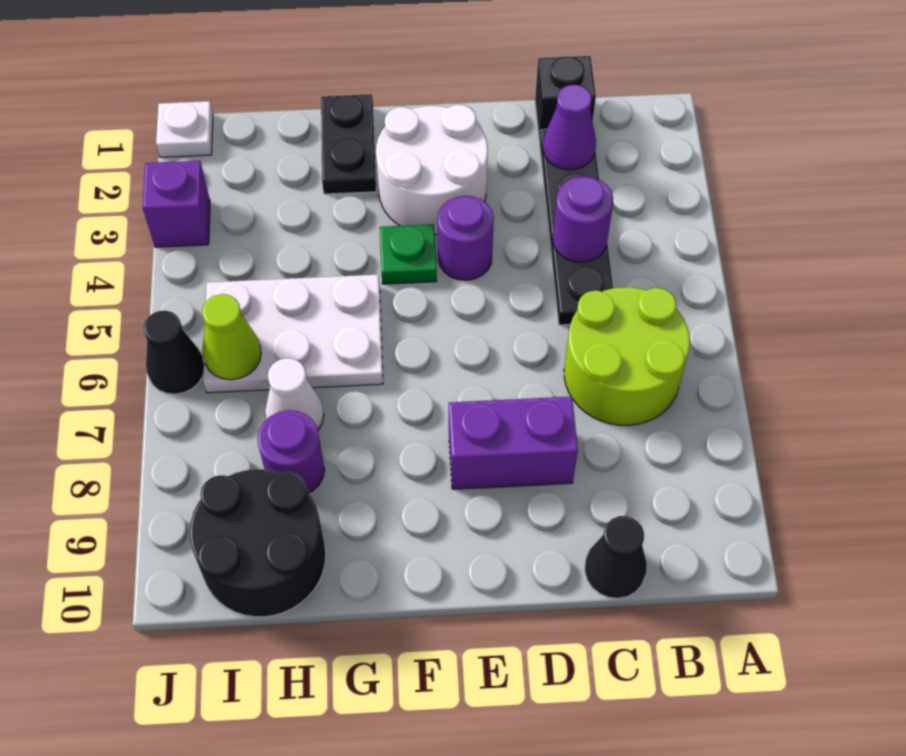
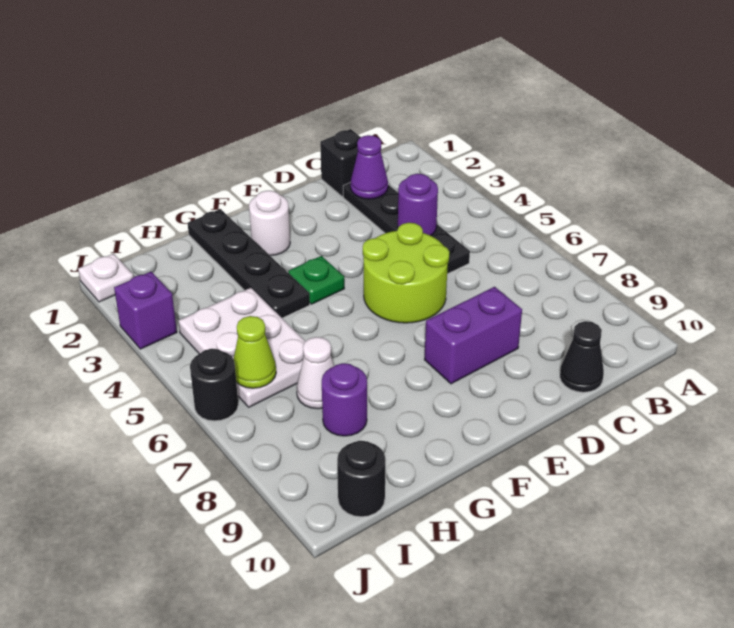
lime 2x2 round brick [564,287,690,425] -> lime 2x2 round brick moved to [363,223,449,323]
white 2x2 round brick [376,105,488,235] -> white 1x1 round brick [249,191,290,256]
purple 1x1 round brick [438,196,494,280] -> none
black 1x2 plate [321,94,376,194] -> black 1x4 plate [188,209,310,318]
white 2x3 plate [203,274,383,393] -> white 2x3 plate turned to [178,288,306,407]
black 2x2 round brick [190,469,326,617] -> black 1x1 round brick [337,441,385,517]
black 1x1 cone [143,311,204,394] -> black 1x1 round brick [190,349,238,421]

